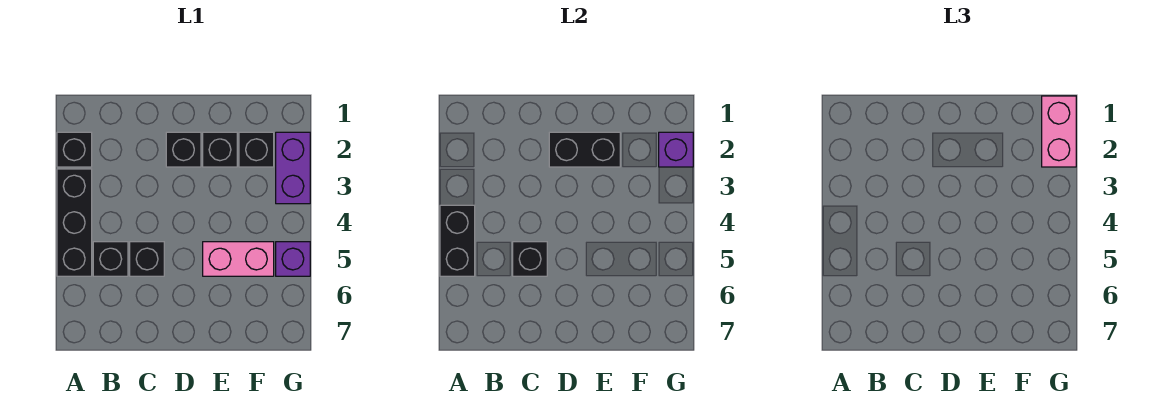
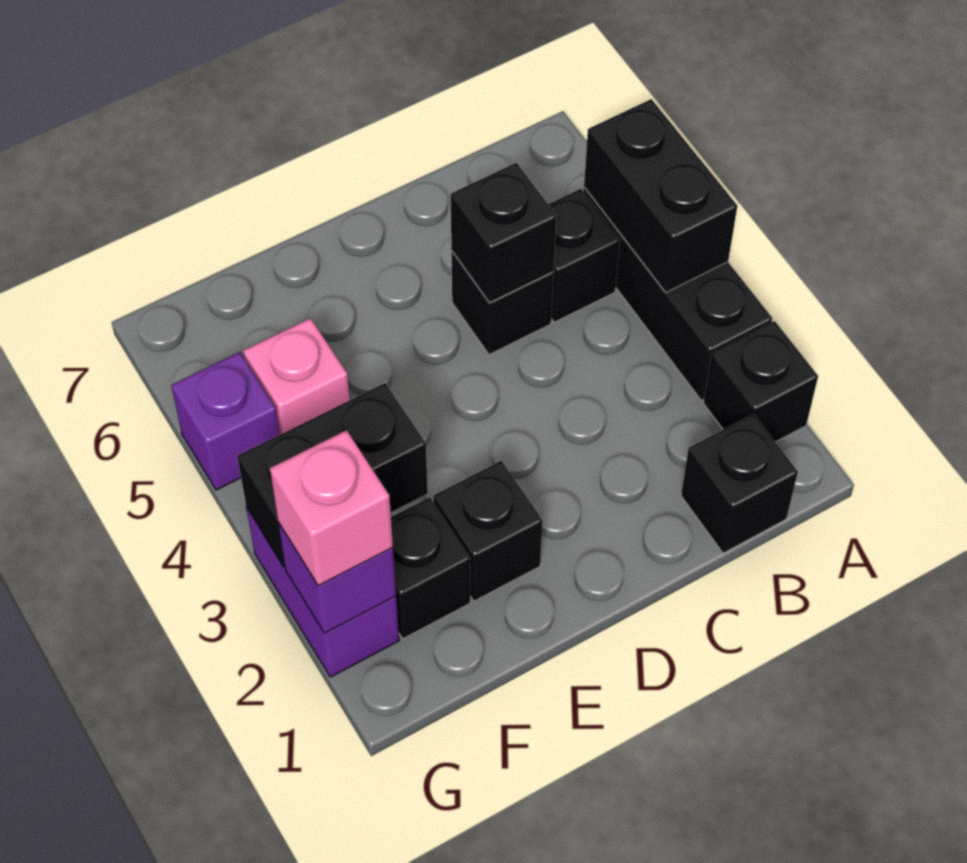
black 1x1 brick [166,132,201,167] -> black 1x1 brick moved to [681,414,798,553]
black 1x2 brick [549,132,620,167] -> black 1x2 brick moved to [237,383,428,567]
pink 1x2 brick [203,242,274,276] -> pink 1x1 brick [243,318,350,435]
pink 1x2 brick [1042,96,1076,167] -> pink 1x1 brick [270,430,393,586]

